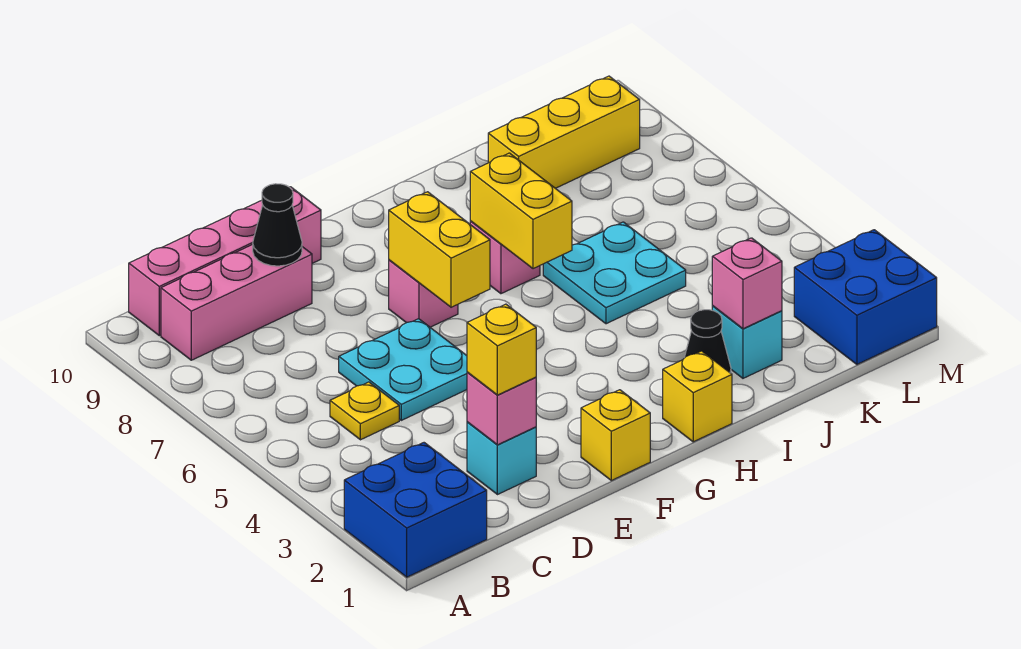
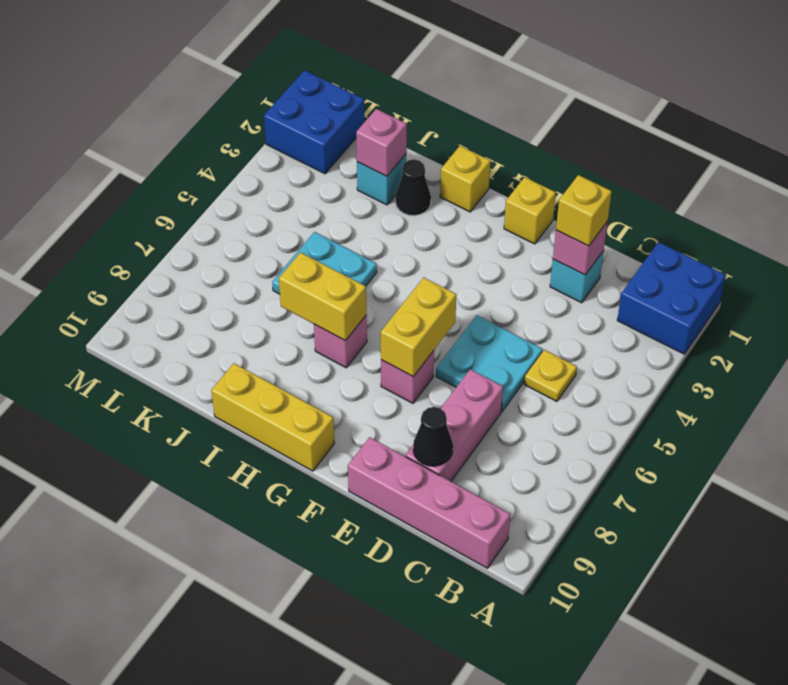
pink 1x3 brick [161,244,312,360] -> pink 1x3 brick turned to [406,369,503,481]
yellow 1x2 brick [470,153,572,269] -> yellow 1x2 brick turned to [279,253,366,341]
yellow 1x3 brick [488,76,640,188] -> yellow 1x3 brick moved to [211,363,334,471]

